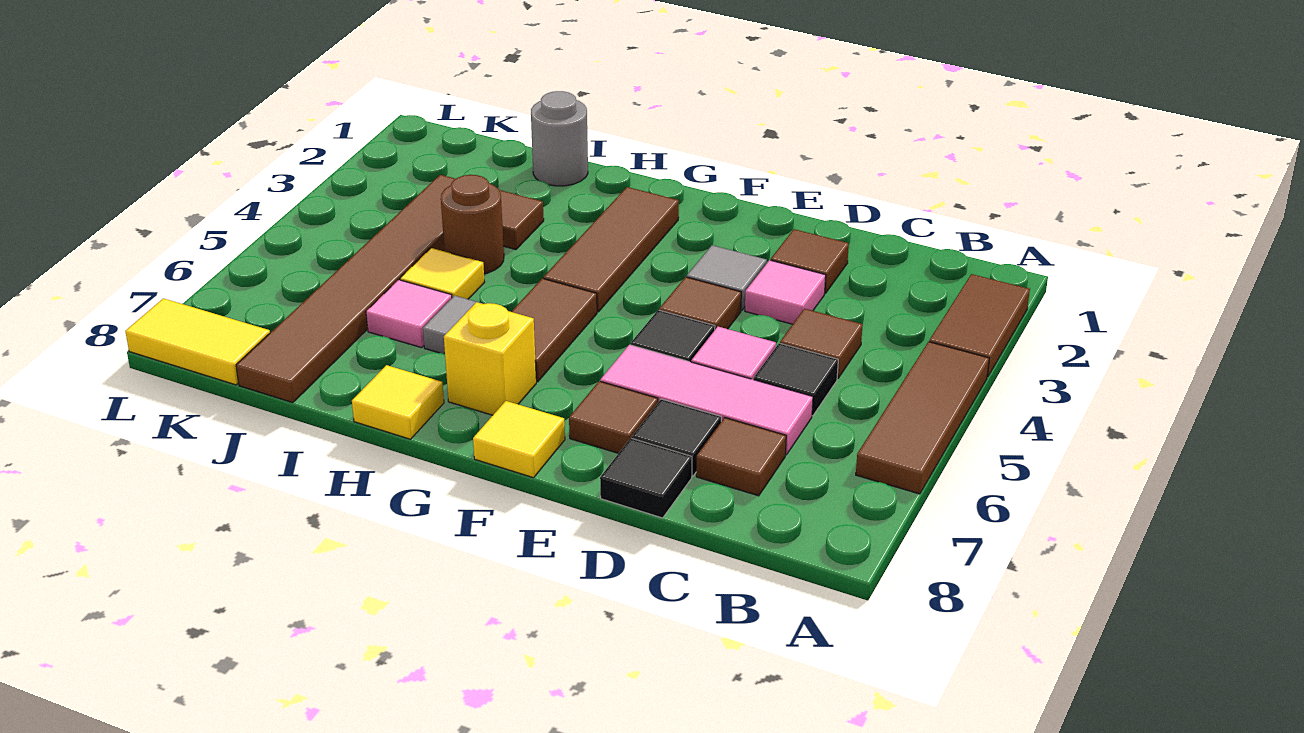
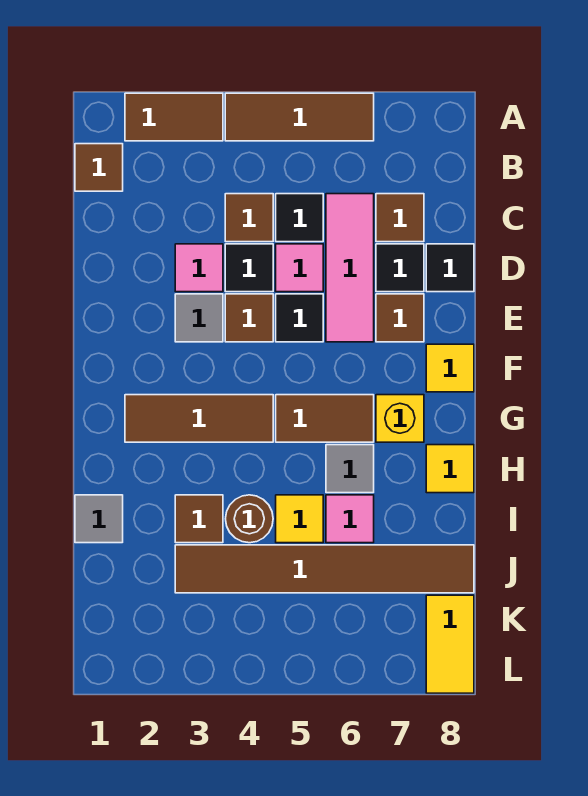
brown 1x1 tile [771,229,849,293] -> brown 1x1 tile moved to [75,144,123,191]
none -> black 1x1 tile [225,244,273,292]
grey 1x1 round brick [531,91,588,186] -> grey 1x1 tile [75,495,123,543]

